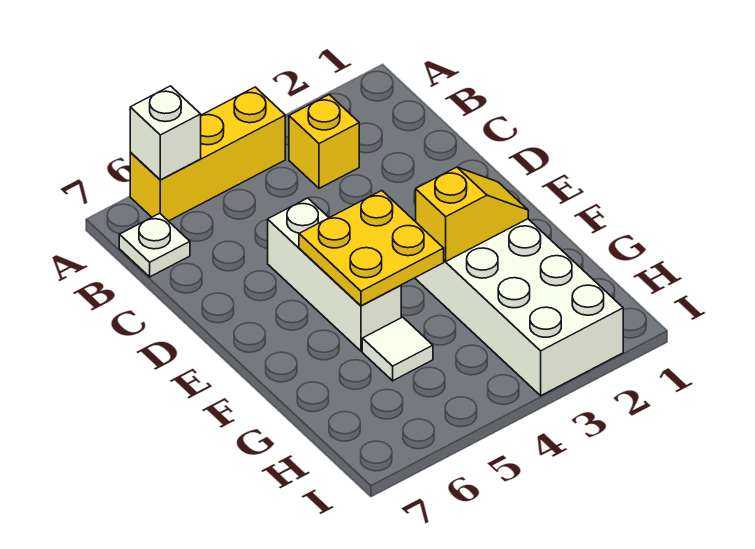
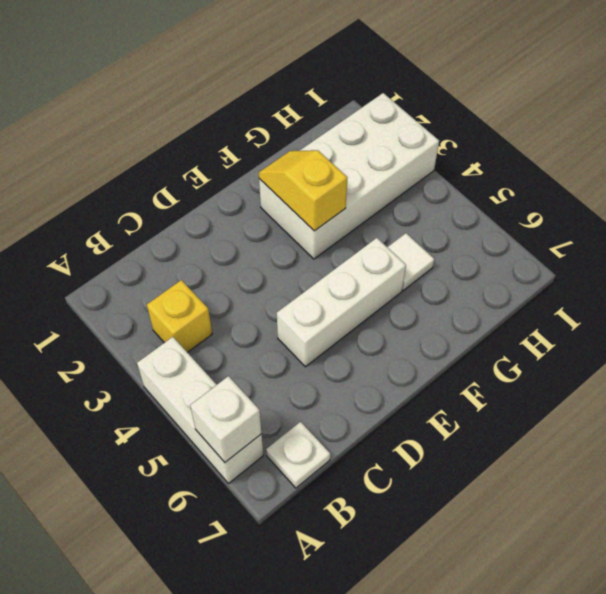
yellow 1x3 brick [130,87,285,221] -> white 1x3 brick [137,337,263,484]
yellow 2x2 plate [299,190,444,306] -> none

